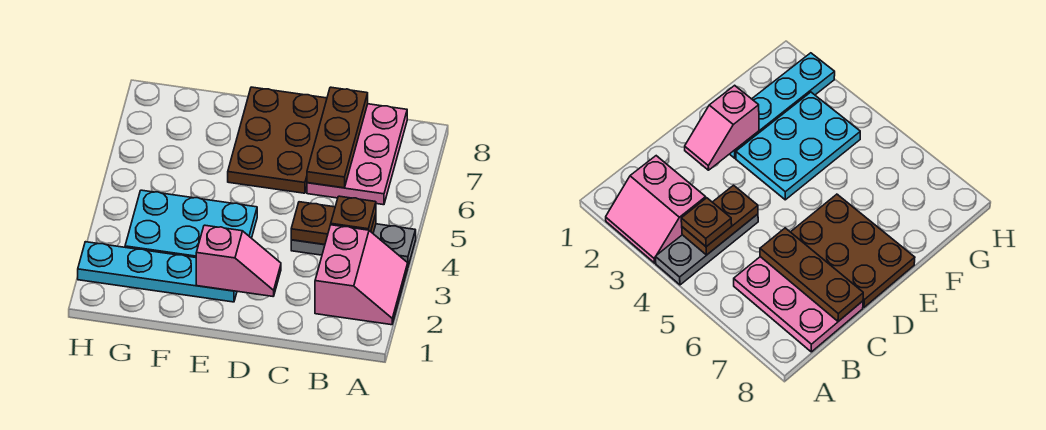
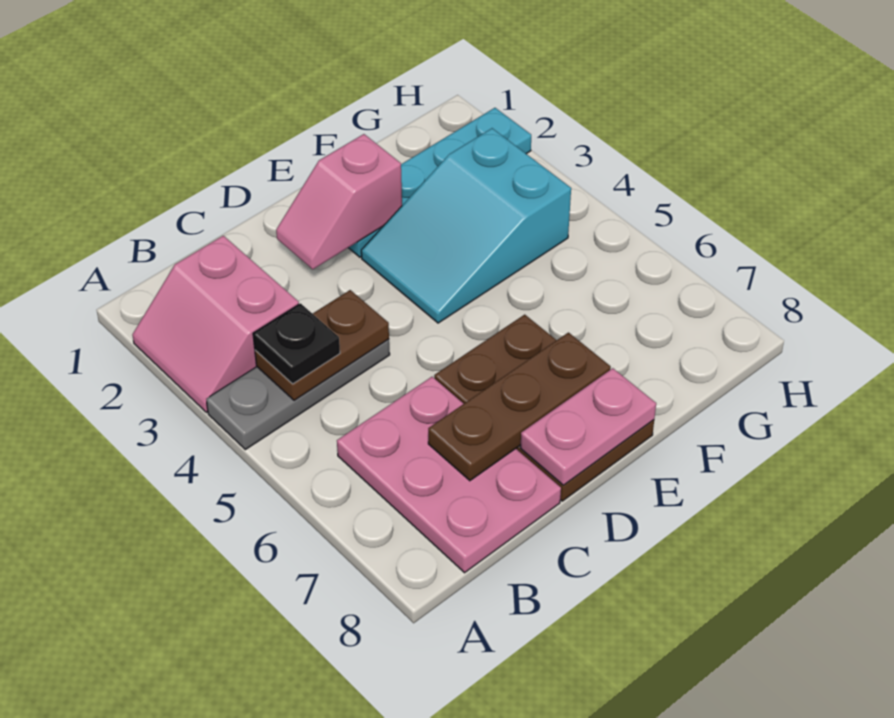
brown 1x1 plate [331,196,376,231] -> black 1x1 plate [253,303,340,384]
brown 1x3 plate [307,87,368,188] -> brown 1x3 plate turned to [428,333,611,481]
none -> pink 1x2 plate [520,368,656,485]
cyan 2x3 plate [125,190,257,258] -> cyan 2x3 slope [361,128,571,323]

